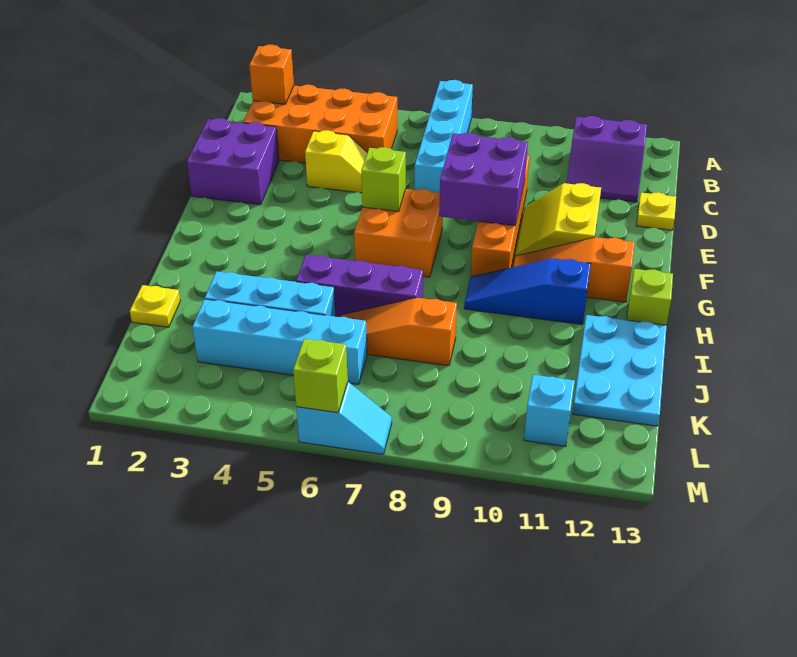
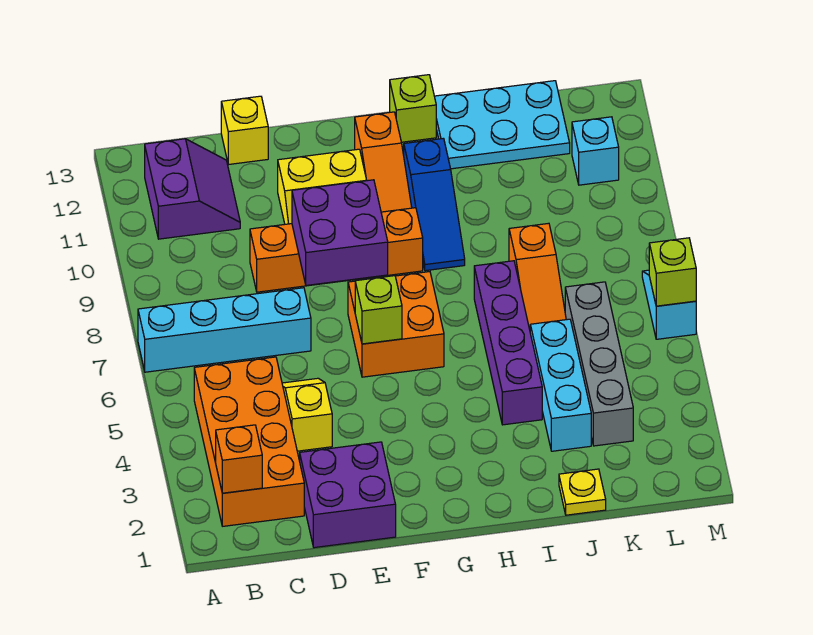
yellow 1x1 plate [636,192,676,230] -> yellow 1x1 brick [221,96,268,165]
purple 1x3 brick [296,255,423,317] -> purple 1x4 brick [474,261,542,425]
cyan 1x4 brick [193,299,367,384] -> grey 1x4 brick [565,282,633,446]

